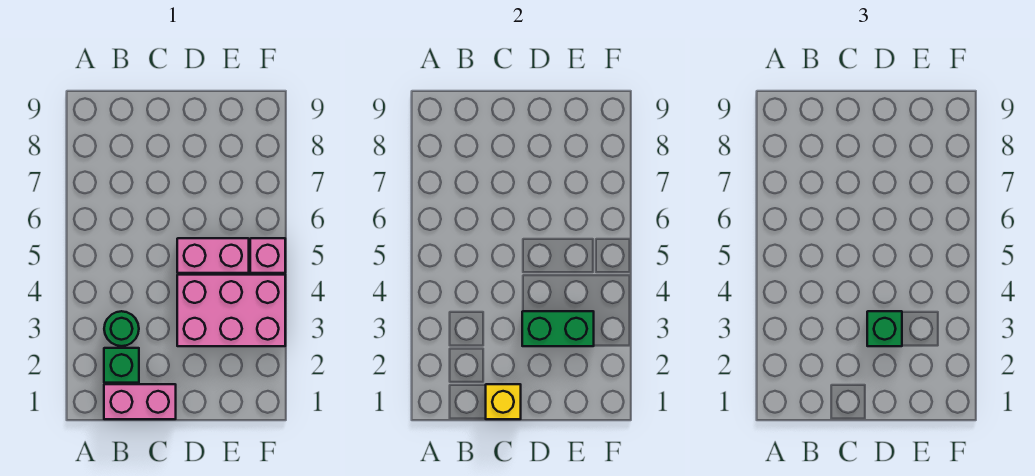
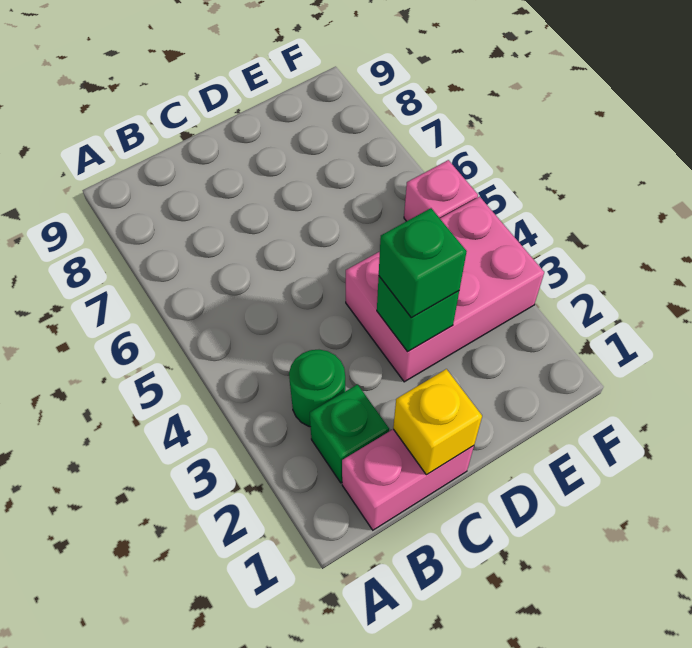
green 1x2 brick [522,311,594,346] -> green 1x1 brick [377,277,459,352]
pink 1x2 brick [177,238,249,273] -> none

